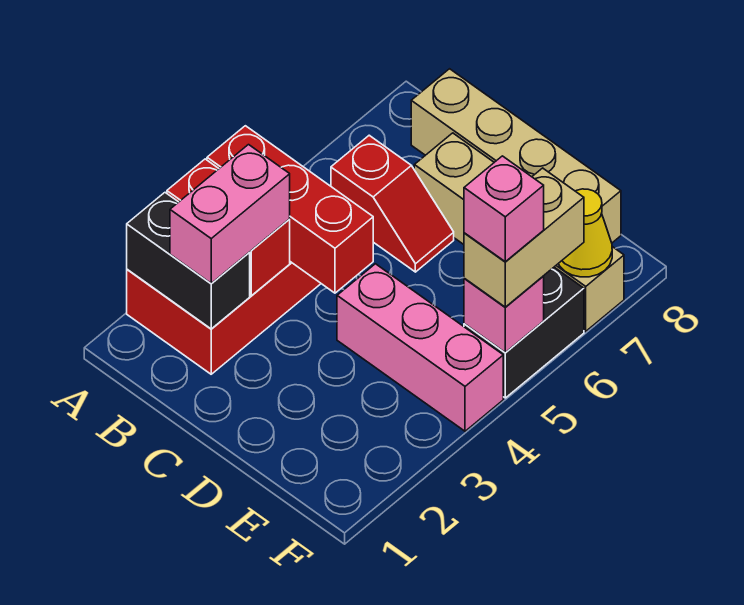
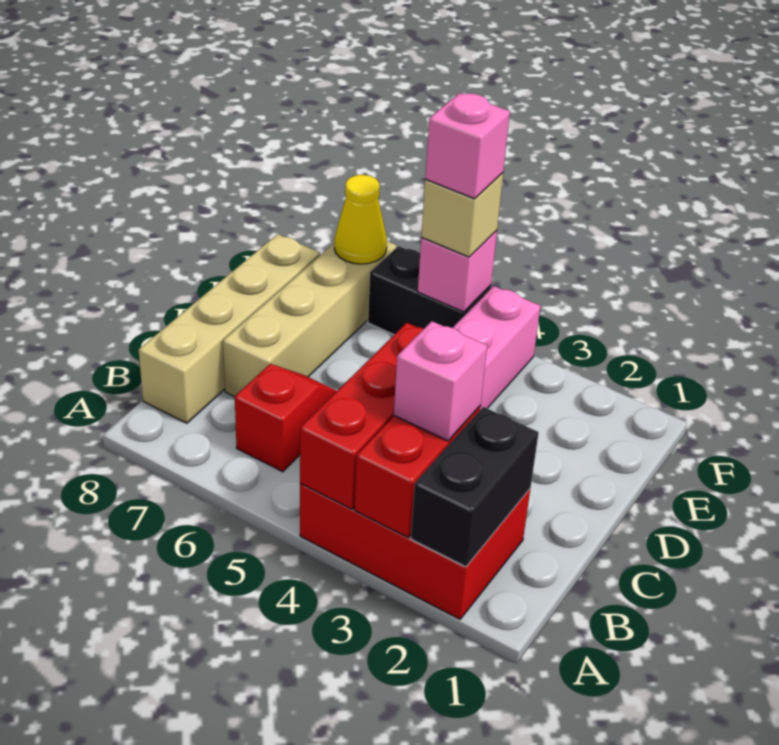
pink 1x2 brick [170,145,290,284] -> pink 1x1 brick [394,321,487,441]
tan 1x2 brick [464,168,584,307] -> tan 1x1 brick [421,173,503,257]

